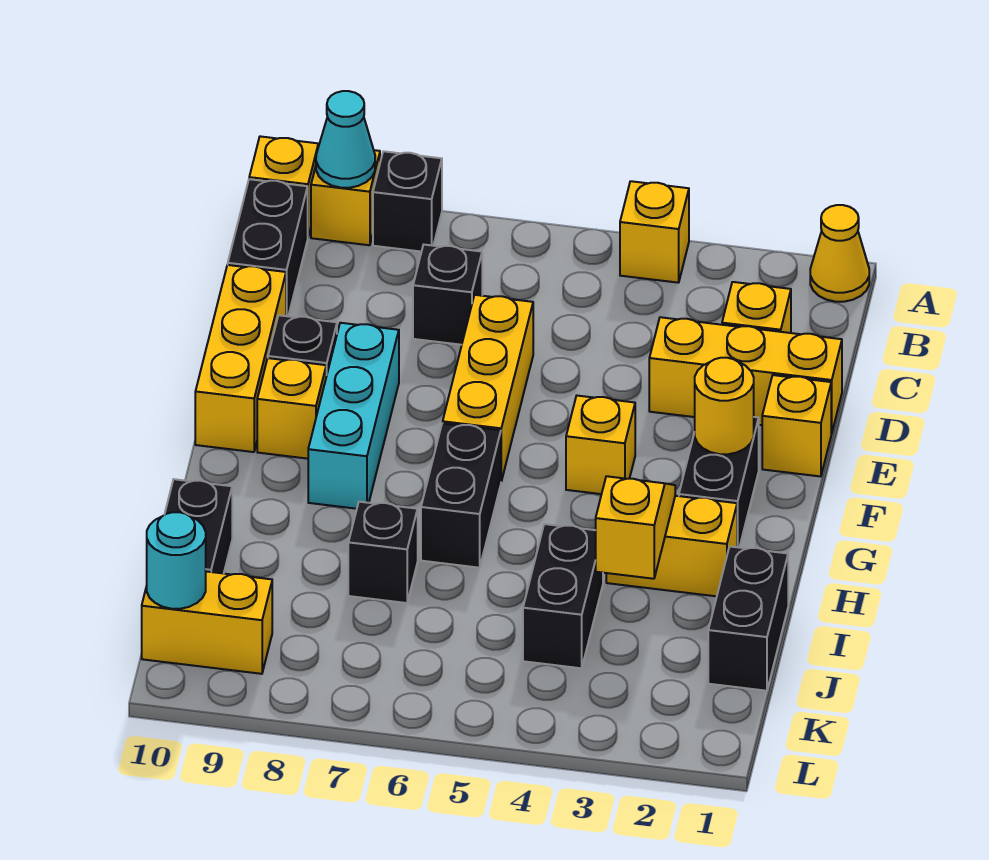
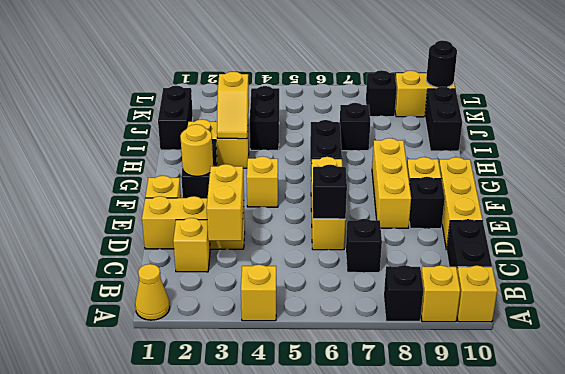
cyan 1x1 cone [316,91,375,188] -> none
none -> yellow 1x2 brick [207,164,244,241]
none -> black 1x1 brick [313,165,347,219]
cyan 1x3 brick [308,323,399,509] -> yellow 1x3 brick [372,138,411,228]
none -> black 1x1 brick [366,70,397,117]
cyan 1x1 round brick [147,512,206,609] -> black 1x1 round brick [426,40,457,87]

